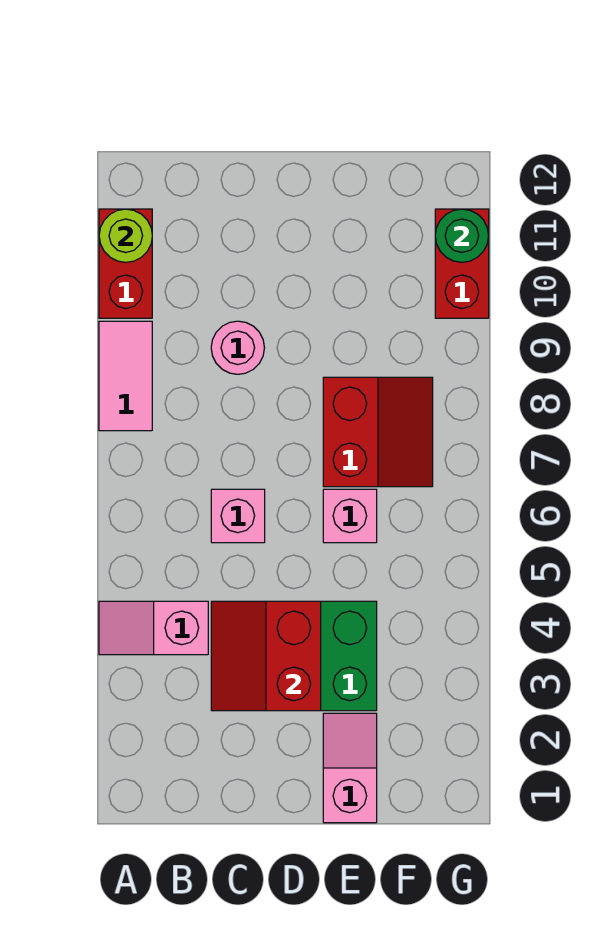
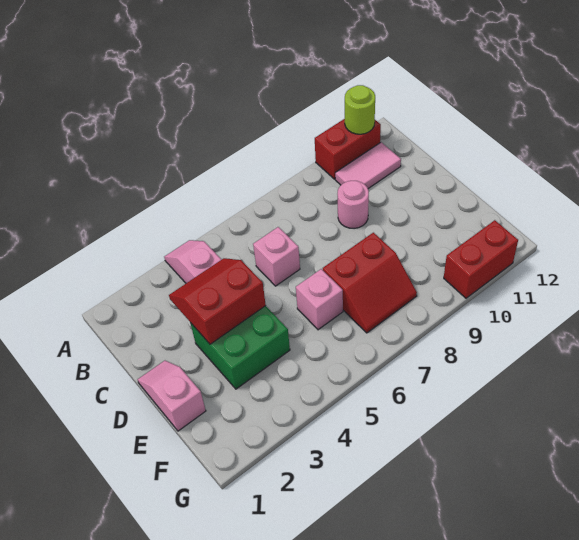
pink 1x2 tile [99,321,152,431] -> pink 1x2 tile moved to [335,142,401,189]
pink 1x2 slope [323,713,377,823] -> pink 1x2 slope turned to [138,361,206,431]
green 1x1 round brick [435,209,489,262] -> none

